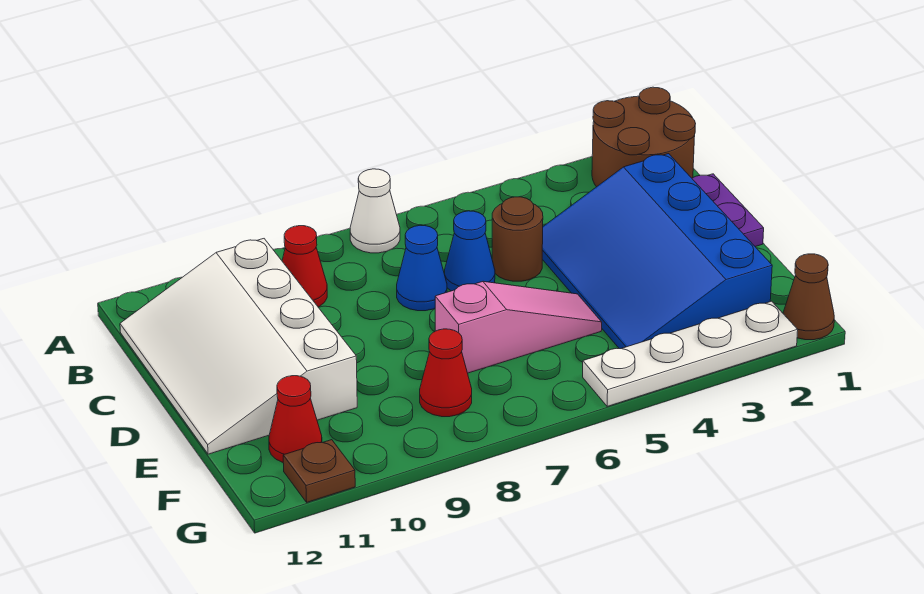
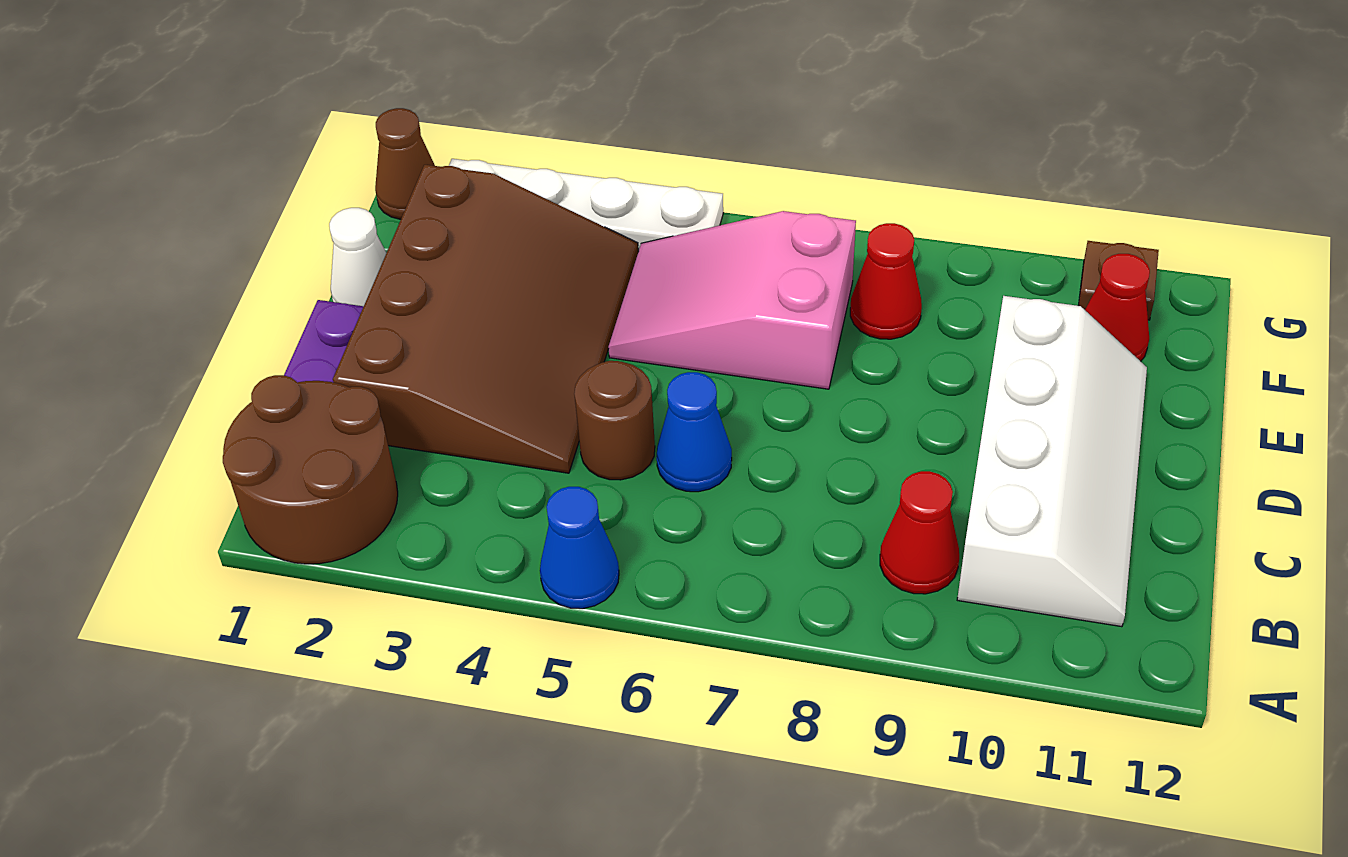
white 1x1 cone [350,169,400,253] -> white 1x1 cone moved to [329,208,386,306]
white 3x4 slope [120,239,357,454] -> white 2x4 slope [957,296,1147,627]
blue 3x4 slope [542,154,772,349] -> brown 3x4 slope [333,165,638,473]
blue 1x1 cone [397,225,447,311] -> blue 1x1 cone moved to [540,487,619,609]
pink 1x3 slope [435,281,602,373] -> pink 2x3 slope [608,211,856,389]

